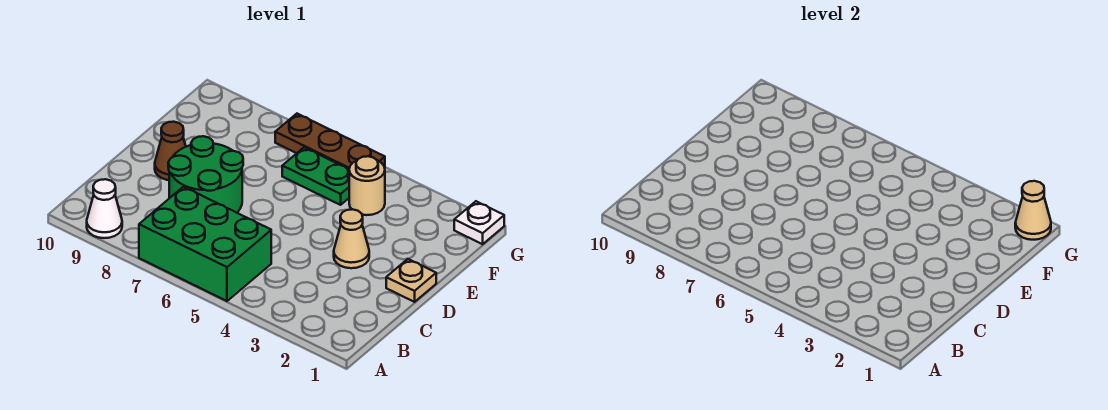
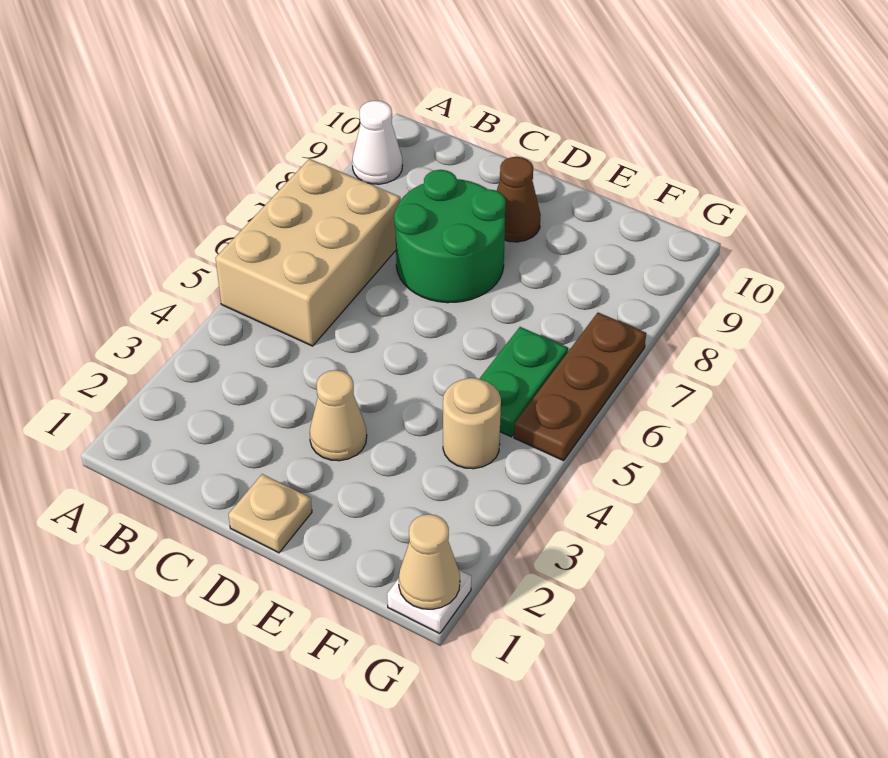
green 2x3 brick [139,187,271,301] -> tan 2x3 brick [216,159,400,346]

